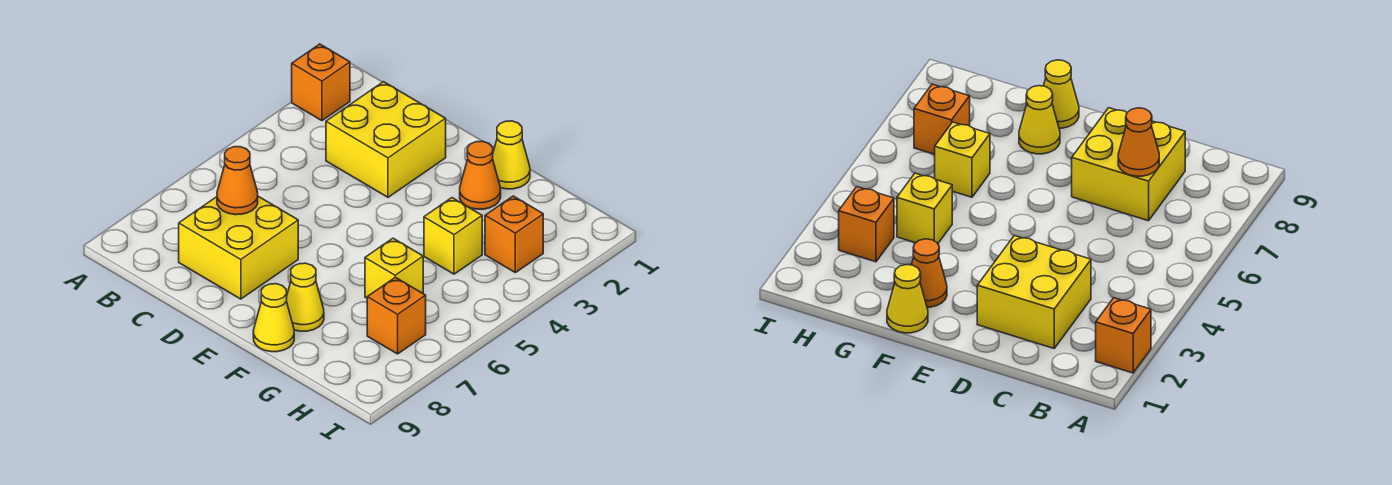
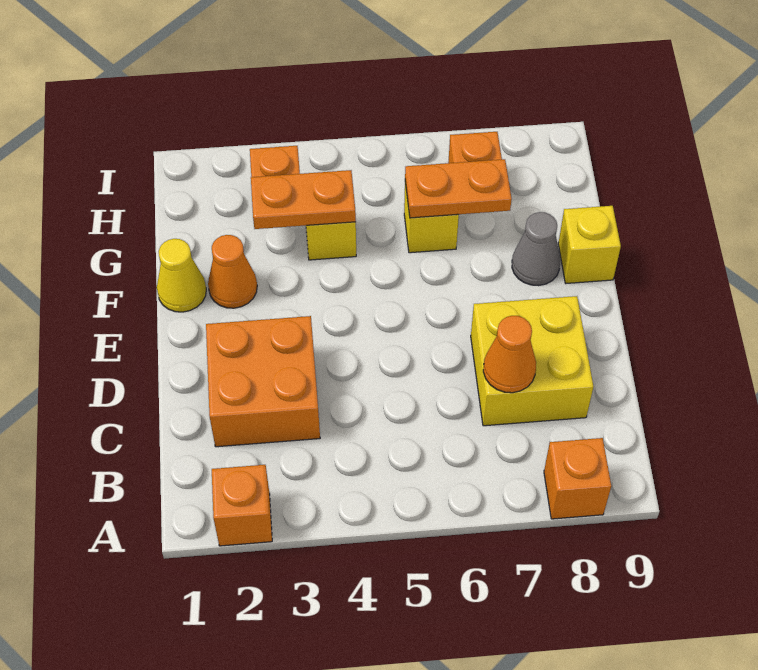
none -> orange 1x1 brick [544,438,611,519]
yellow 2x2 brick [326,82,446,197] -> orange 2x2 brick [206,316,320,447]
yellow 1x1 cone [287,263,324,331] -> grey 1x1 cone [512,212,560,286]
yellow 1x1 cone [253,284,294,352] -> yellow 1x1 brick [558,206,621,283]
none -> orange 1x2 plate [251,170,356,229]
none -> orange 1x2 plate [405,159,512,218]

